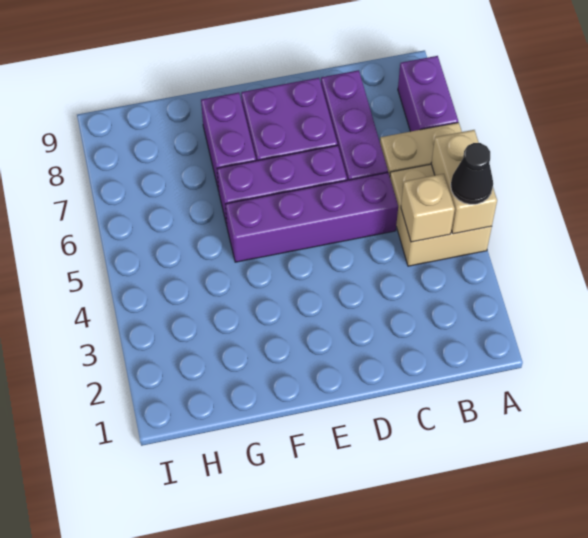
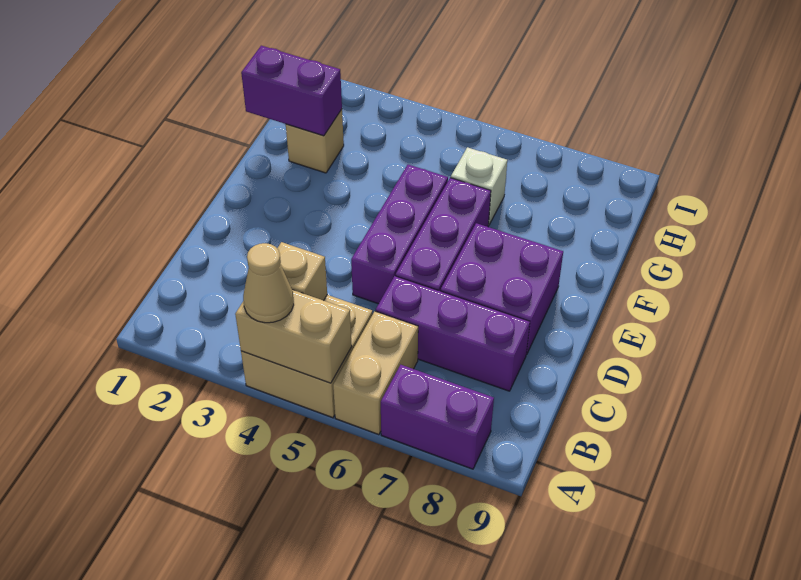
black 1x1 cone [451,143,493,204] -> tan 1x1 cone [243,243,294,323]
purple 1x4 brick [225,173,398,262] -> purple 1x3 brick [351,165,448,304]
purple 1x2 brick [201,93,256,190] -> purple 1x2 brick moved to [241,46,342,136]
none -> tan 1x1 brick [286,110,344,173]
none -> white 1x1 brick [451,147,507,225]

